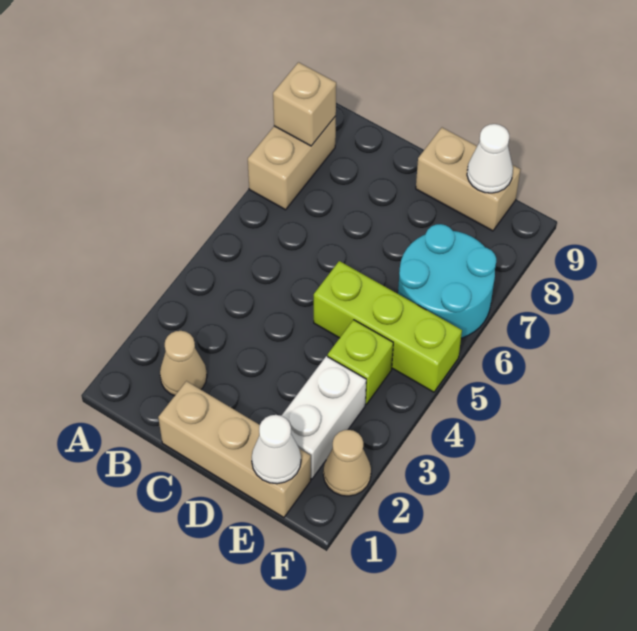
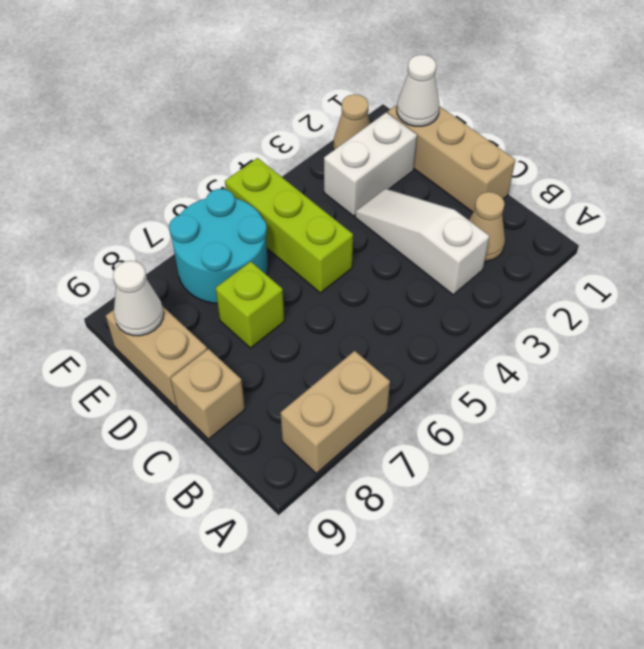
tan 1x1 brick [273,62,336,146] -> tan 1x1 brick moved to [171,349,245,439]
none -> white 1x3 slope [355,189,489,295]
lime 1x1 brick [328,320,393,404] -> lime 1x1 brick moved to [216,262,284,348]

